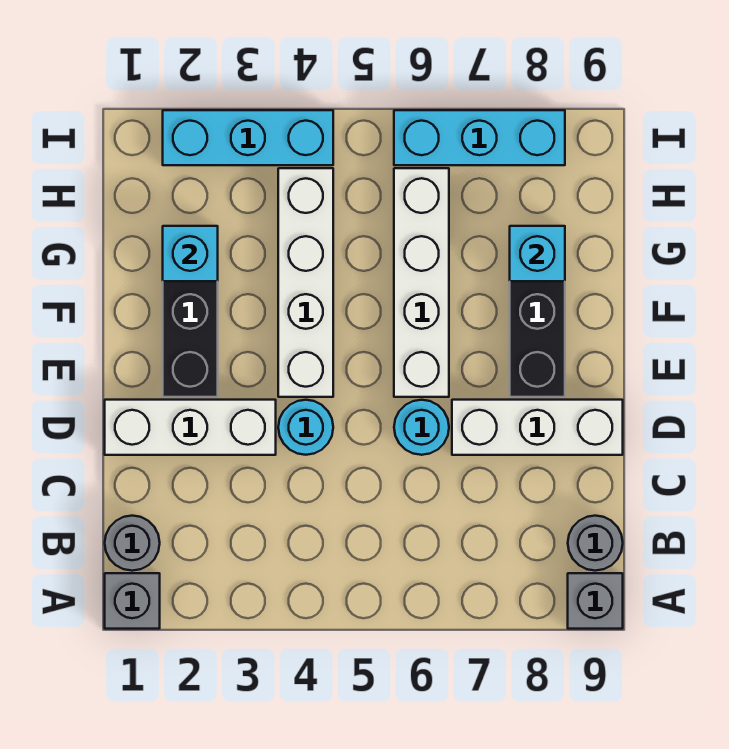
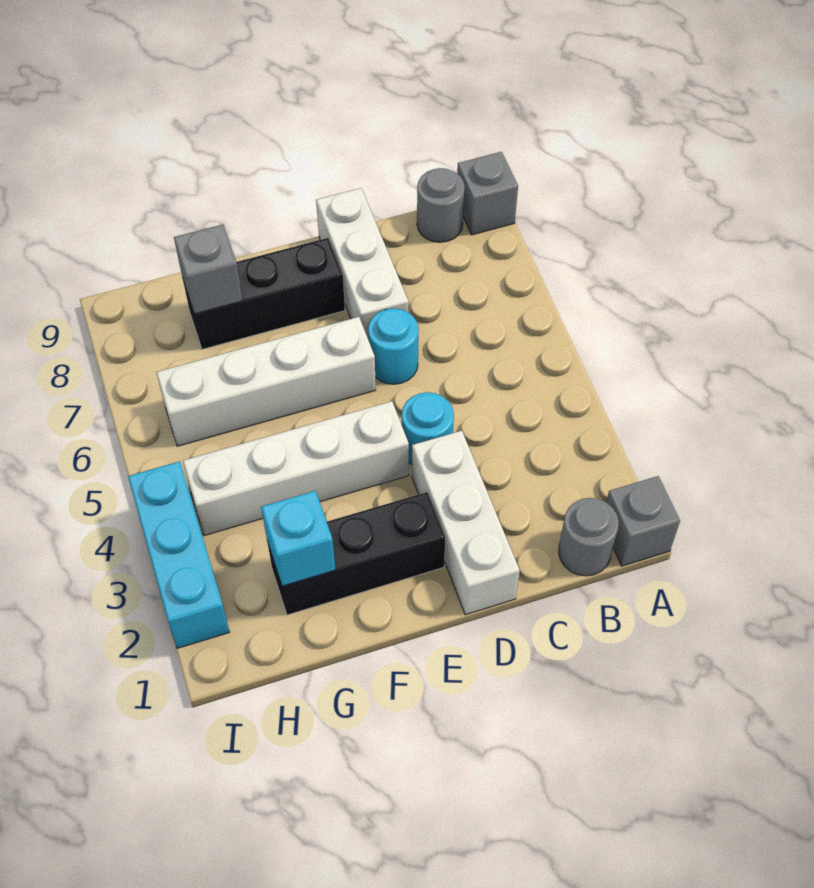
cyan 1x1 brick [510,226,565,281] -> grey 1x1 brick [174,224,243,314]
cyan 1x3 brick [394,110,565,165] -> none

